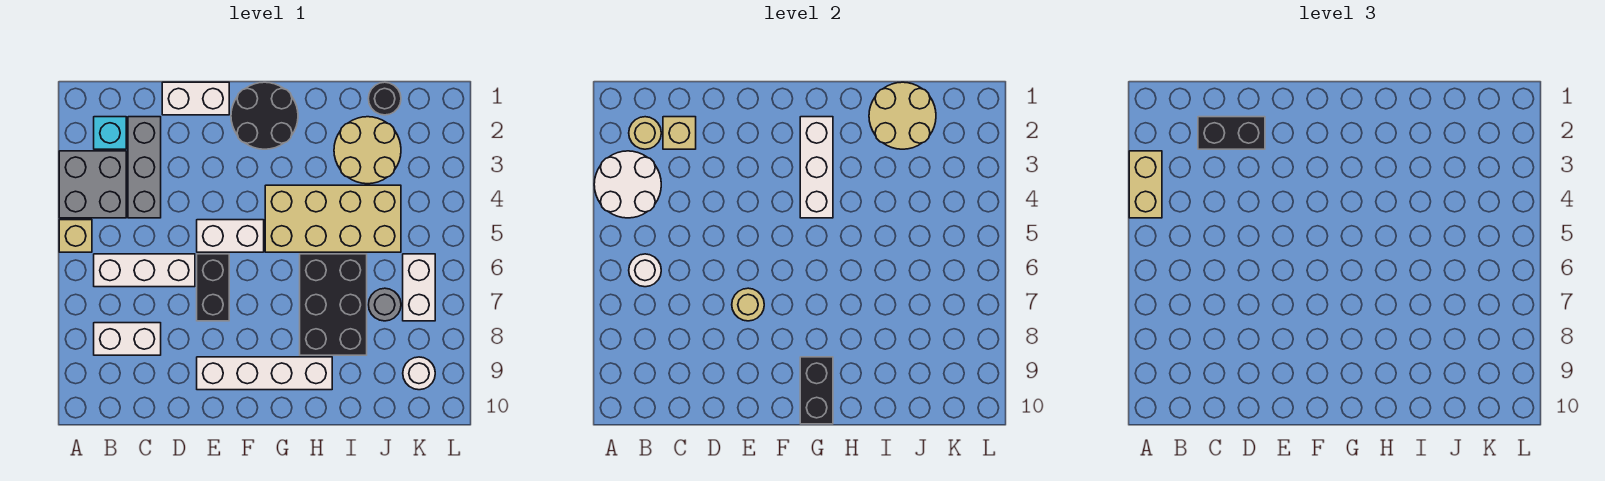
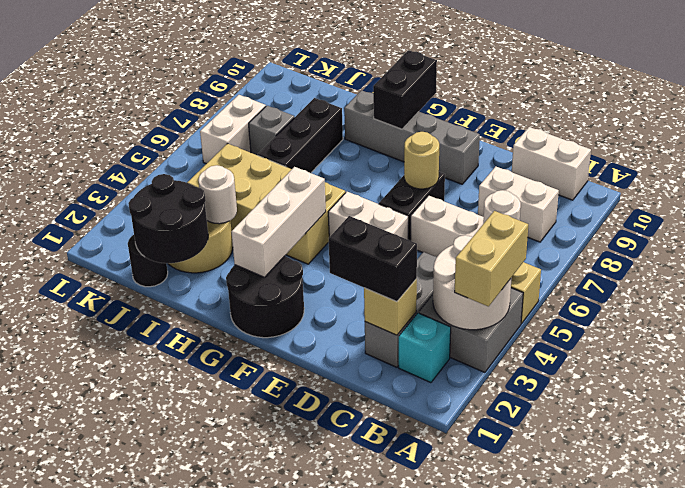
tan 1x1 round brick [629,117,661,149] -> none
white 1x2 brick [162,82,229,115] -> white 1x2 brick moved to [512,127,591,200]
white 1x4 brick [197,357,332,390] -> grey 1x4 brick [344,90,480,184]
black 2x3 brick [300,254,367,355] -> black 1x3 brick [258,98,343,173]
tan 2x2 round brick [869,82,936,149] -> black 2x2 round brick [128,174,208,263]
grey 1x1 round brick [368,288,401,321] -> grey 1x1 brick [249,106,294,155]
white 1x1 round brick [403,357,435,390] -> white 1x1 round brick moved to [198,165,237,224]

